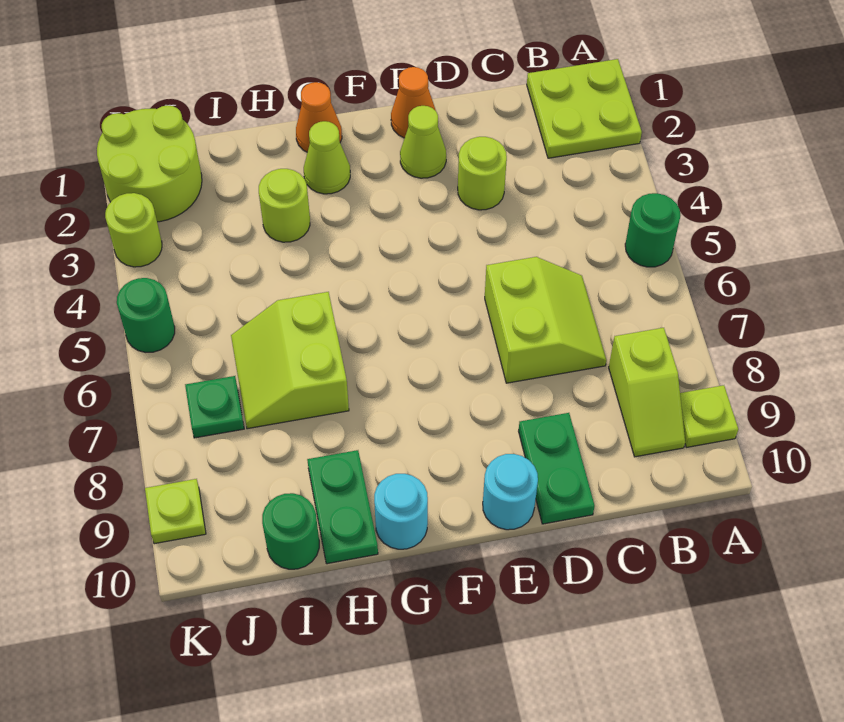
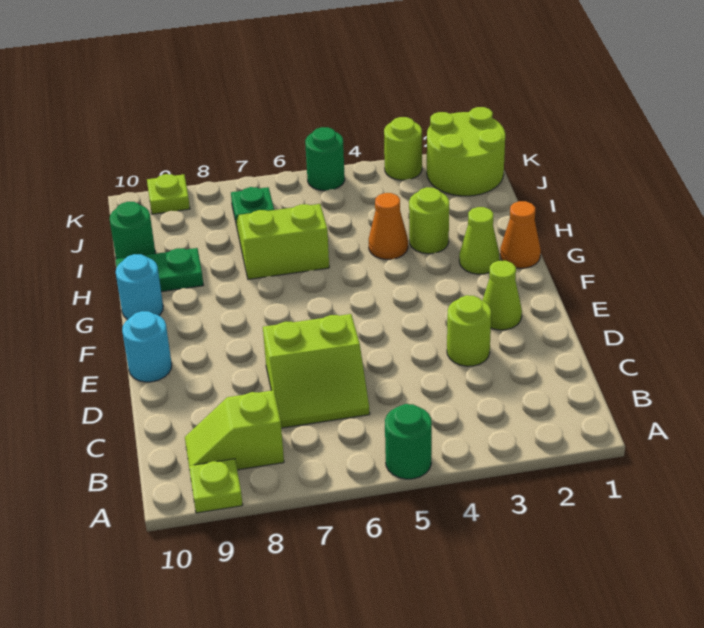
lime 2x2 plate [527,59,642,158] -> none
green 1x2 plate [519,413,595,524] -> none
orange 1x1 cone [391,67,436,138] -> orange 1x1 cone moved to [369,193,408,259]

